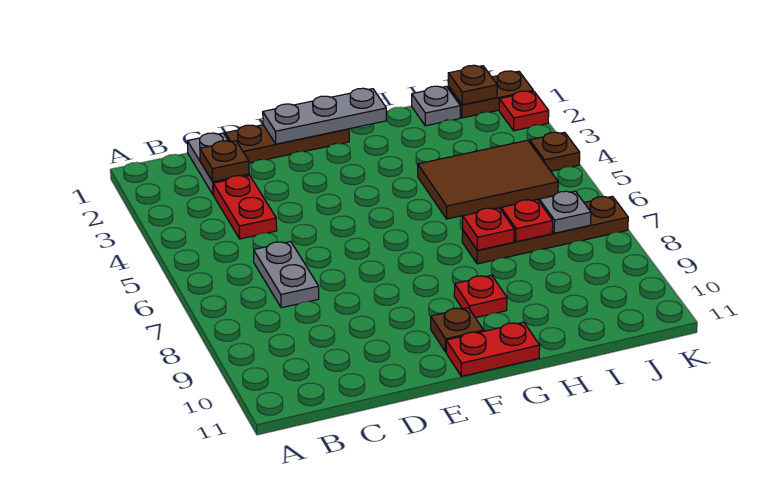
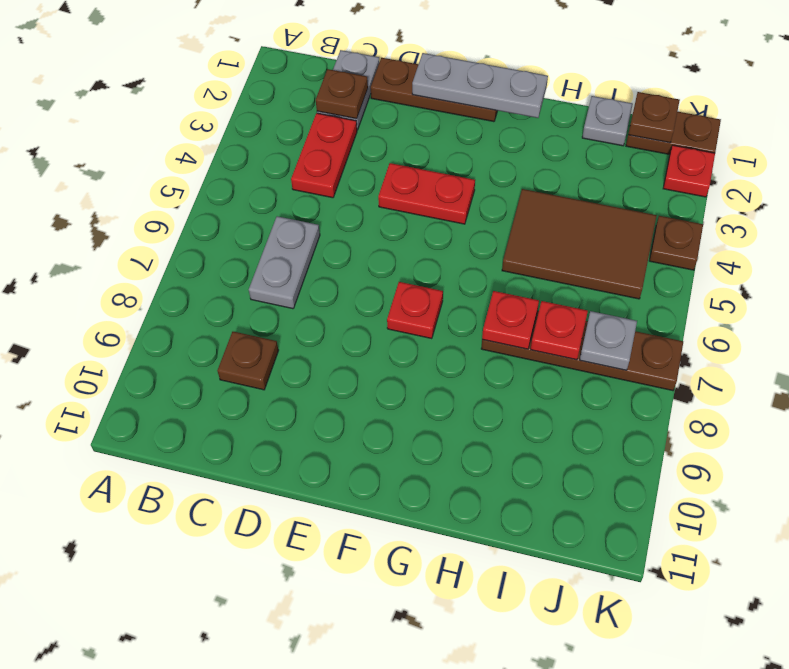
brown 1x1 plate [431,308,484,352] -> brown 1x1 plate moved to [217,332,279,390]
red 1x2 plate [446,322,540,376] -> red 1x2 plate moved to [378,163,475,224]
red 1x1 plate [454,275,507,318] -> red 1x1 plate moved to [387,282,443,339]

